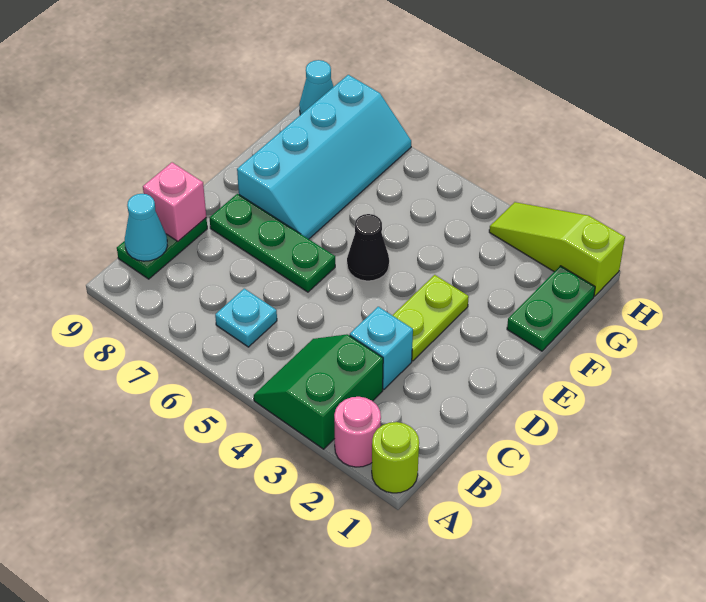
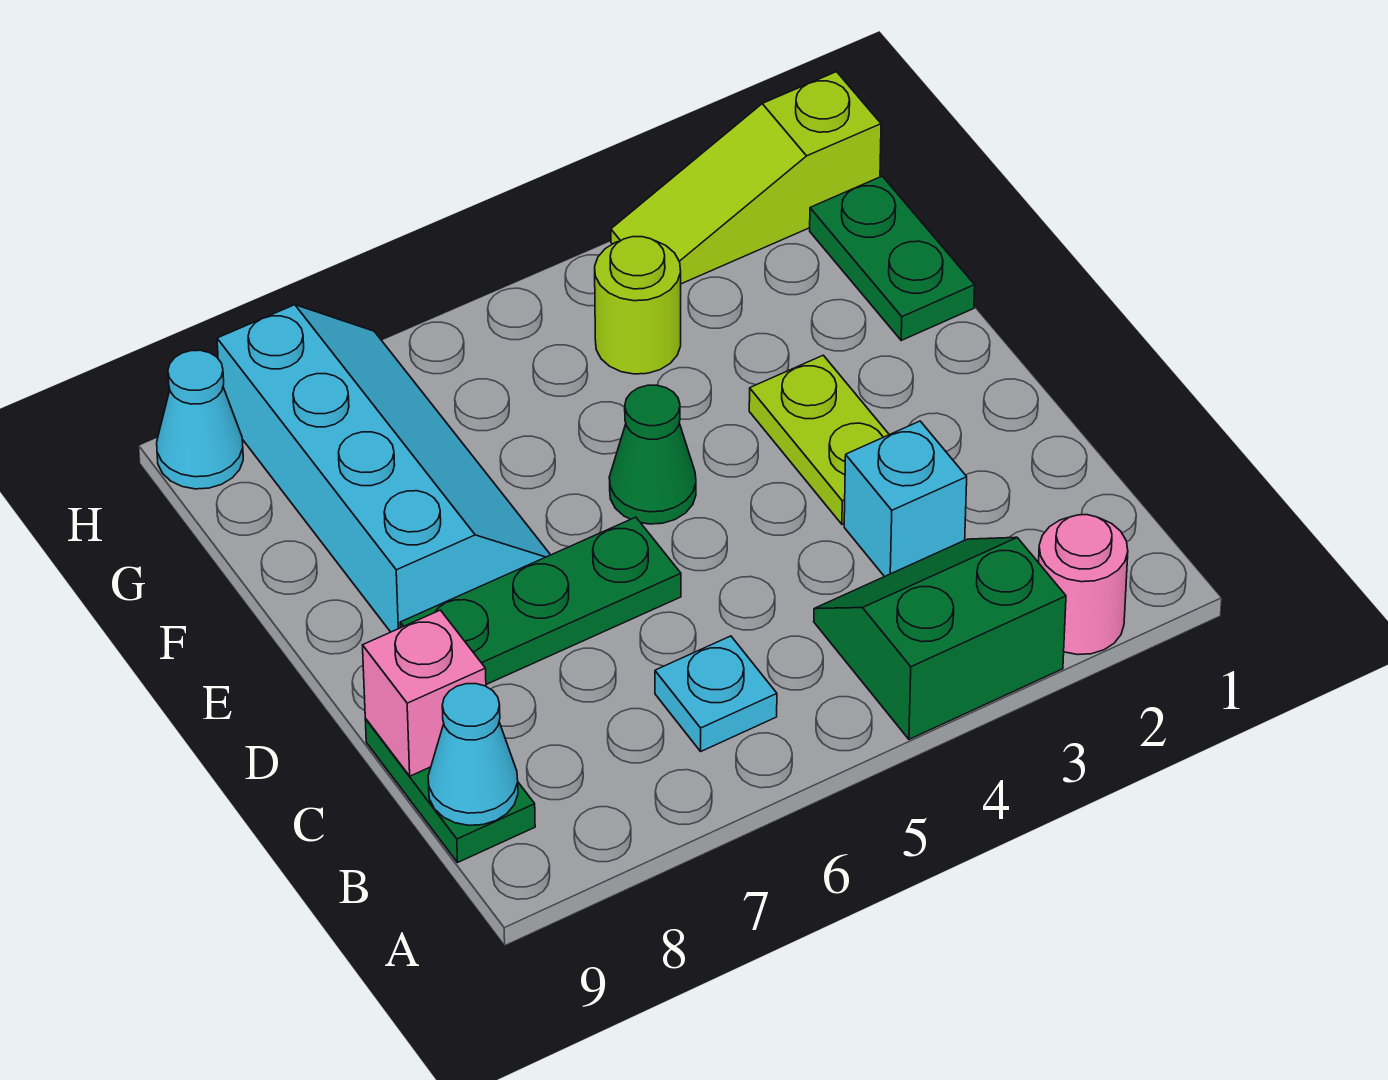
lime 1x1 round brick [372,422,419,493] -> lime 1x1 round brick moved to [595,237,681,374]
green 2x2 slope [254,334,383,449] -> green 2x2 slope turned to [814,537,1066,739]
black 1x1 cone [347,214,389,281] -> green 1x1 cone [609,385,696,524]

